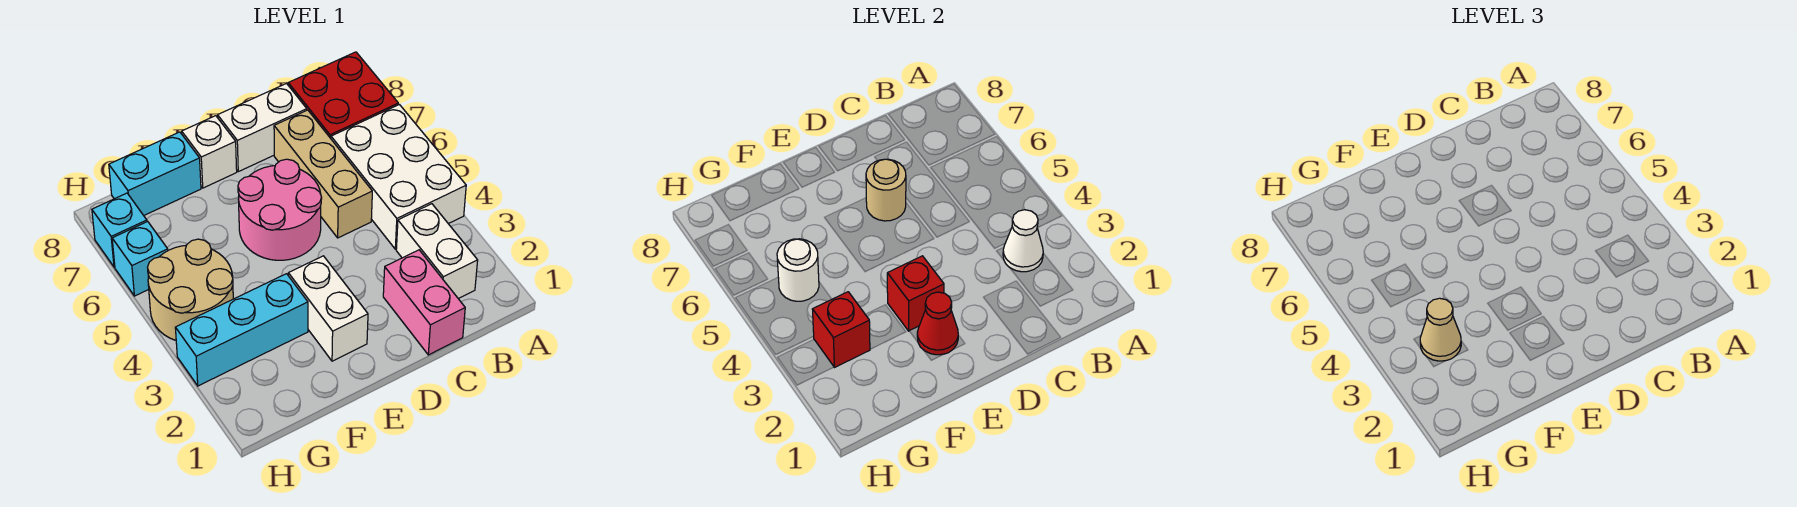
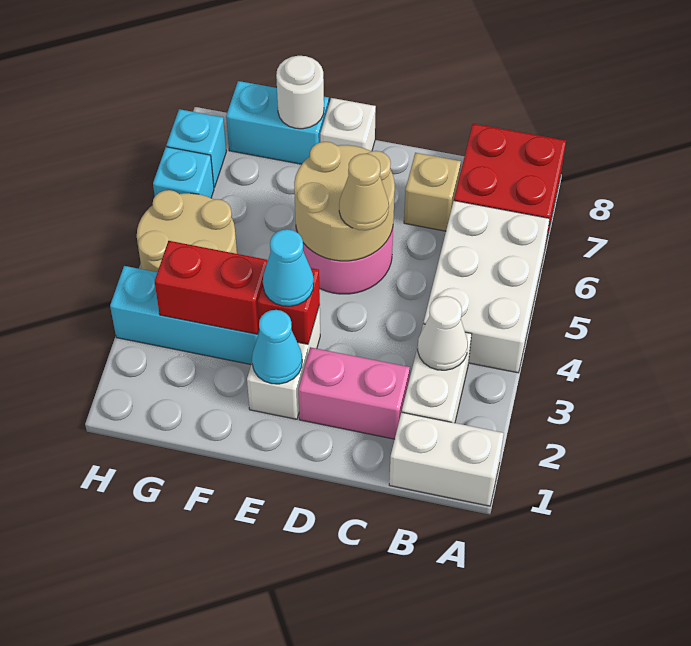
pink 1x2 brick [383,250,465,355] -> pink 1x2 brick turned to [298,347,410,439]
tan 1x3 brick [274,110,372,238] -> tan 1x1 brick [404,153,461,231]
white 1x2 brick [218,84,307,172] -> white 1x2 brick moved to [389,412,504,506]
tan 1x1 round brick [866,159,906,221] -> tan 2x2 round brick [294,142,395,261]
red 1x1 cone [917,292,958,355] -> cyan 1x1 cone [252,310,302,384]
none -> cyan 1x1 cone [263,229,314,306]
red 1x1 brick [812,292,870,368] -> red 1x2 brick [155,241,268,334]
tan 1x1 cone [1420,298,1461,361] -> tan 1x1 cone moved to [339,154,389,230]
white 1x1 round brick [777,239,819,301] -> white 1x1 round brick moved to [276,56,324,129]

